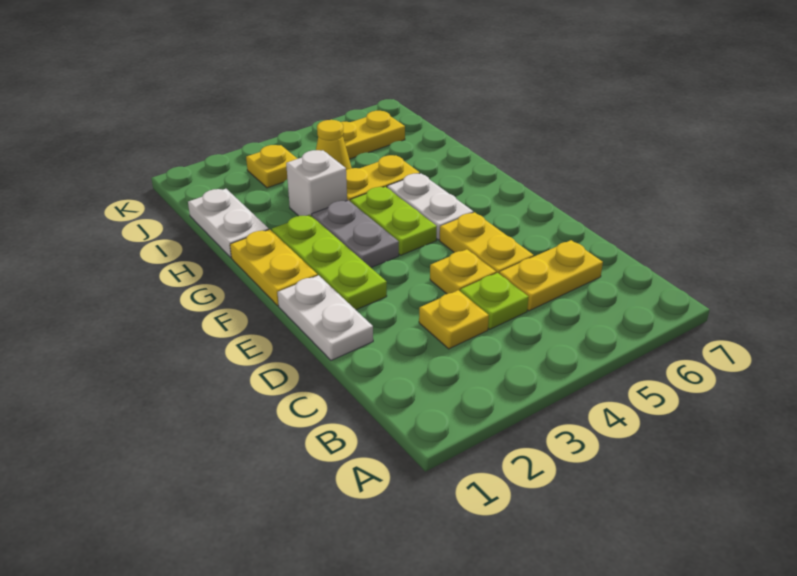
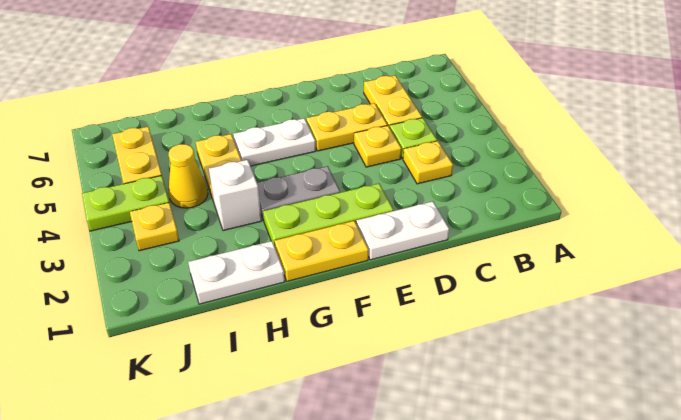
lime 1x2 plate [350,187,437,255] -> lime 1x2 plate moved to [82,176,169,231]

